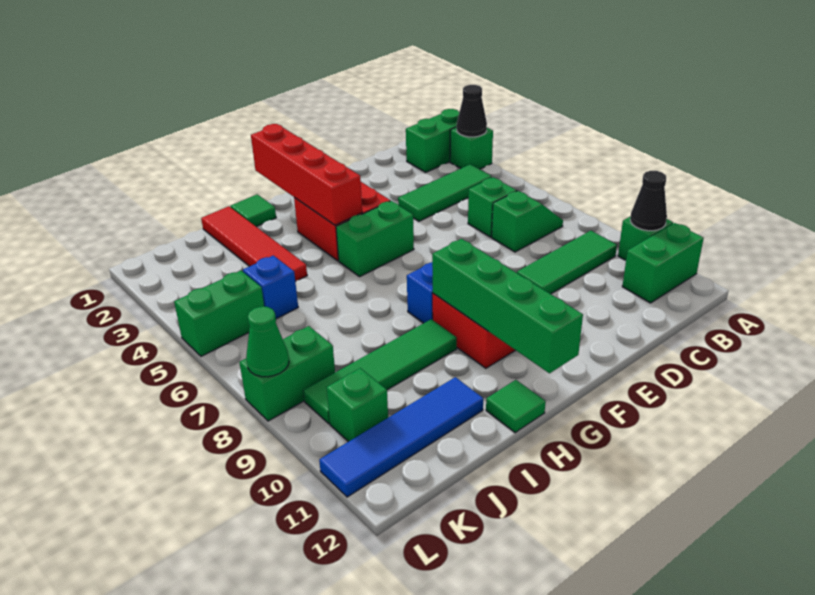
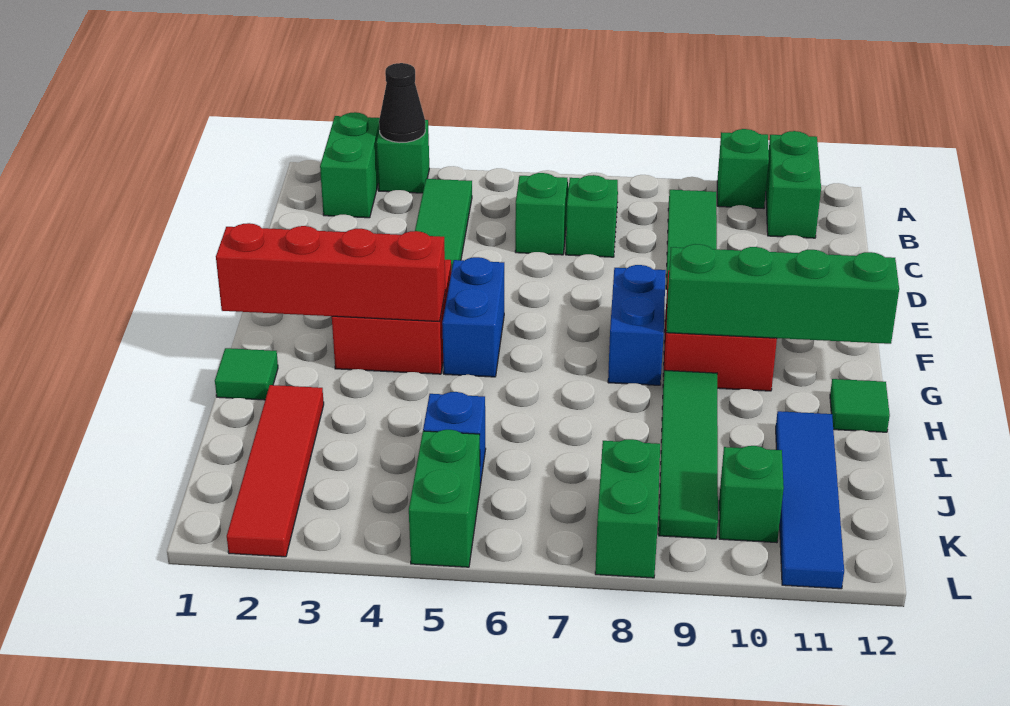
black 1x1 cone [630,171,667,231] -> none
green 1x2 brick [336,201,414,277] -> blue 1x2 brick [442,257,504,377]
red 1x4 tile [201,206,307,282] -> red 1x4 tile turned to [227,385,324,557]
green 1x1 cone [246,307,289,377] -> none

